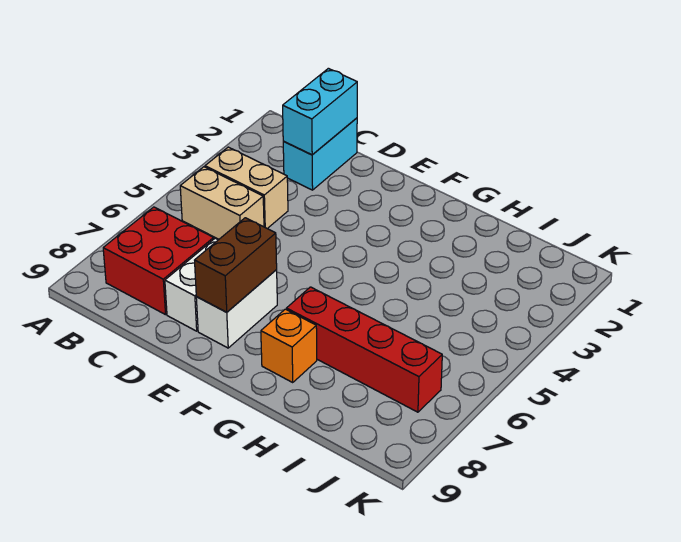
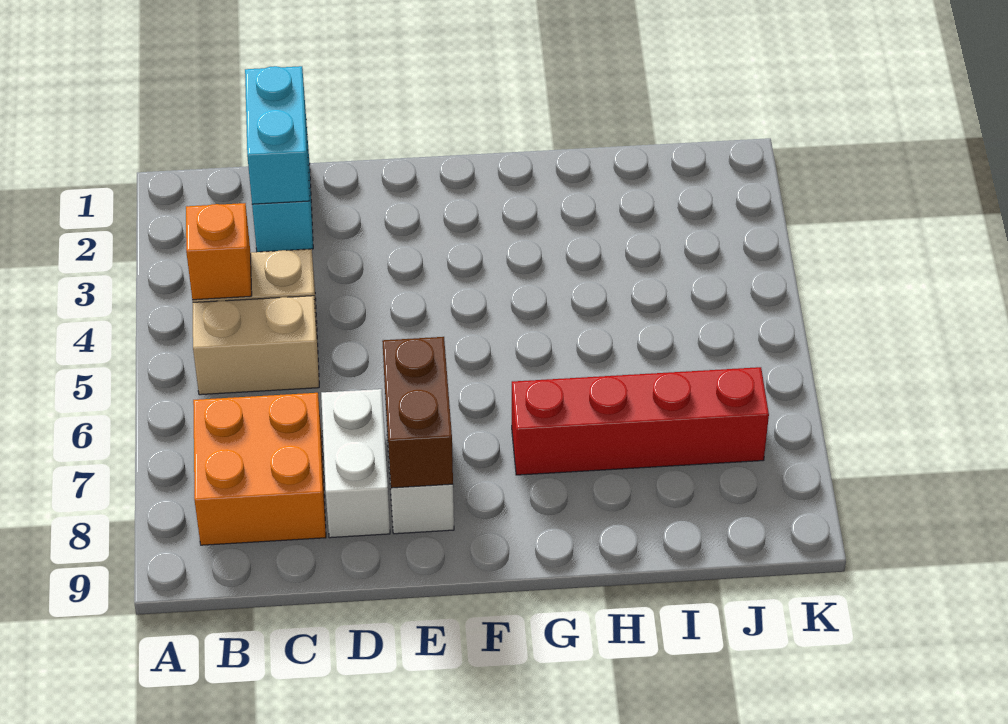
red 2x2 brick [103,207,214,315] -> orange 2x2 brick [193,393,326,545]
orange 1x1 brick [261,309,317,382] -> orange 1x1 brick moved to [186,203,252,300]

